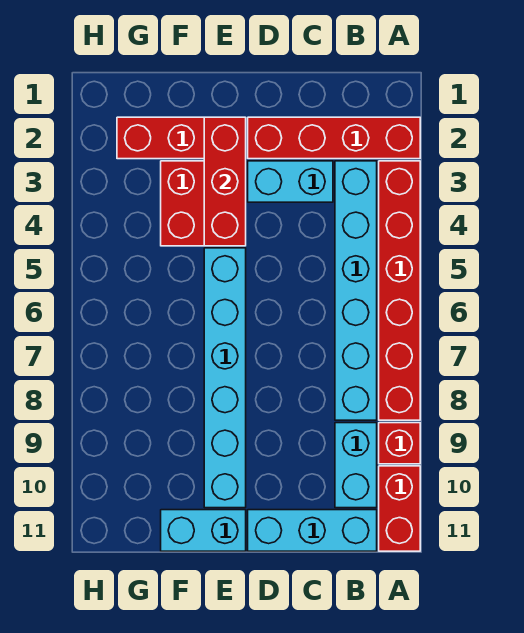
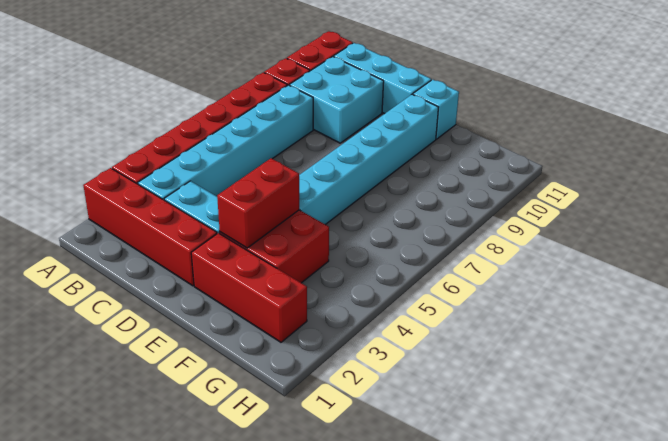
cyan 1x2 brick [335,423,377,508] -> cyan 2x2 brick [290,57,384,143]
red 1x3 brick [204,117,246,246] -> red 1x2 brick [217,158,299,248]
cyan 1x2 brick [161,510,246,551] -> cyan 1x1 brick [413,80,459,139]

